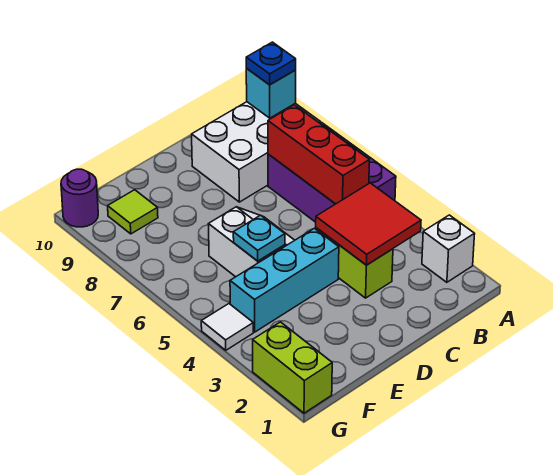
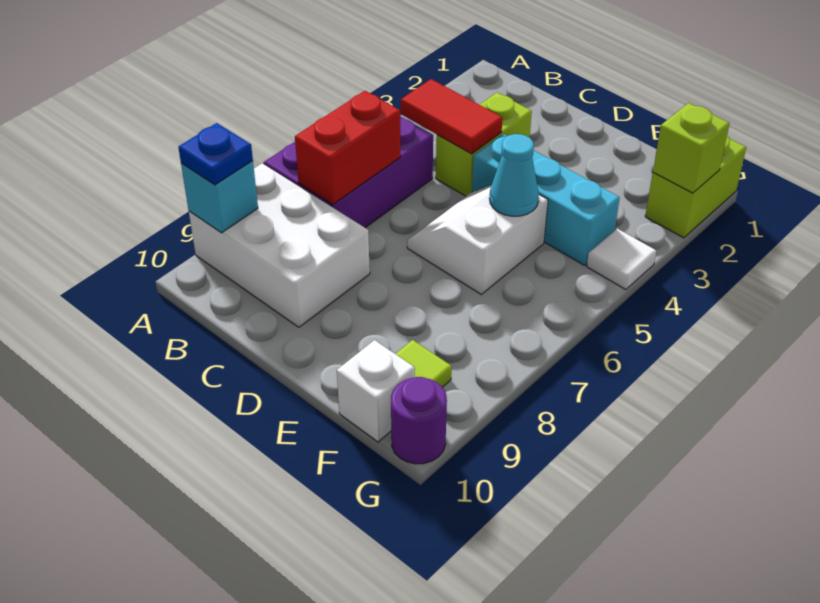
white 1x1 brick [422,215,475,282] -> white 1x1 brick moved to [337,340,415,442]
red 2x2 tile [316,183,421,265] -> red 1x2 tile [401,79,502,154]
red 1x3 brick [268,105,370,204] -> red 1x2 brick [295,91,401,204]
cyan 1x1 plate [233,215,285,261] -> cyan 1x1 cone [489,134,539,216]
none -> lime 1x1 brick [653,103,730,193]

